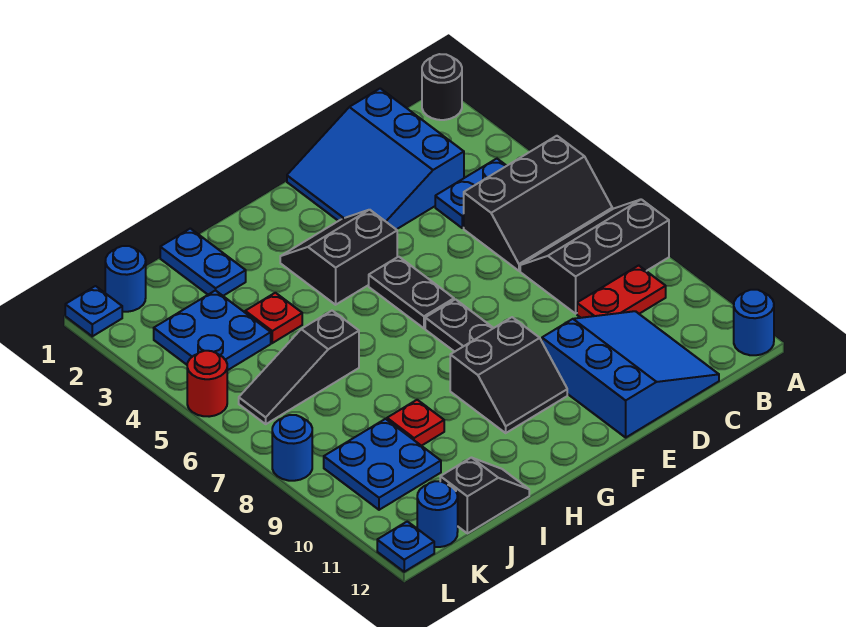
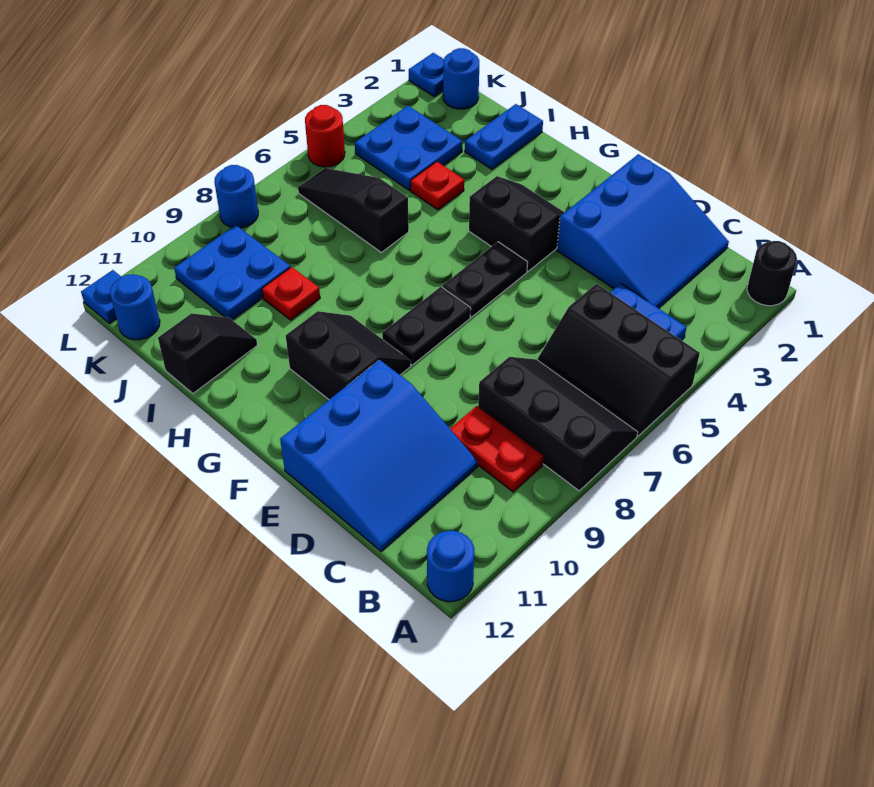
blue 3x3 slope [287,88,464,229] -> blue 3x3 slope turned to [557,154,729,308]
black 2x2 slope [450,317,567,433] -> black 2x2 slope turned to [286,311,411,399]
black 1x2 slope [440,458,529,533] -> black 1x2 slope turned to [158,313,257,393]

